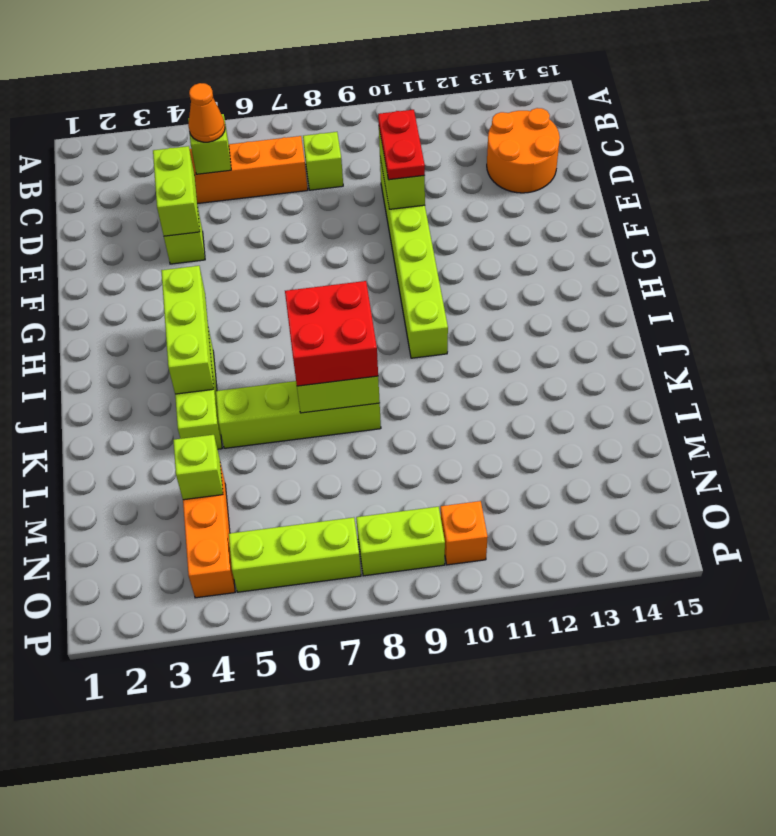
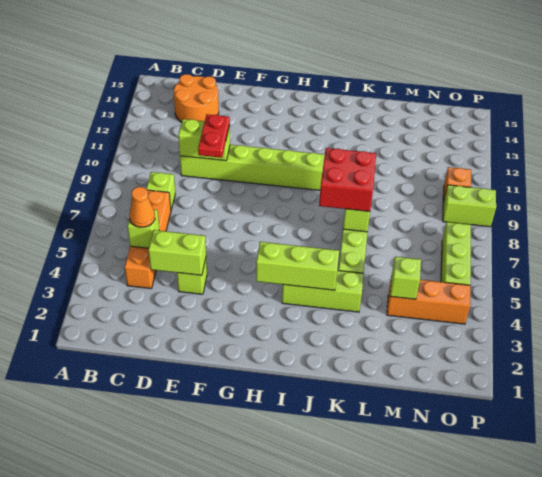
red 1x2 plate [378,110,425,180] -> red 1x2 plate turned to [198,114,230,158]
lime 1x2 brick [356,507,445,576] -> lime 1x2 brick turned to [443,185,496,227]

